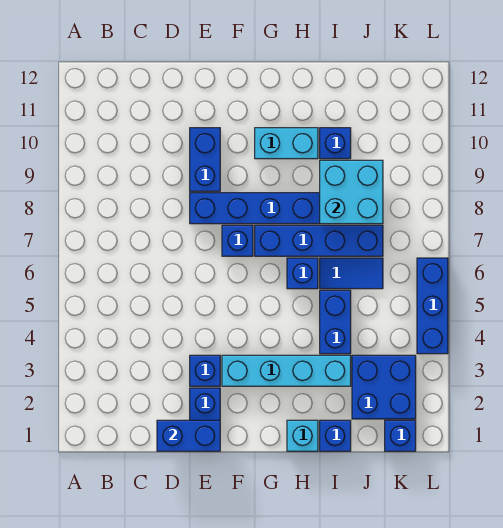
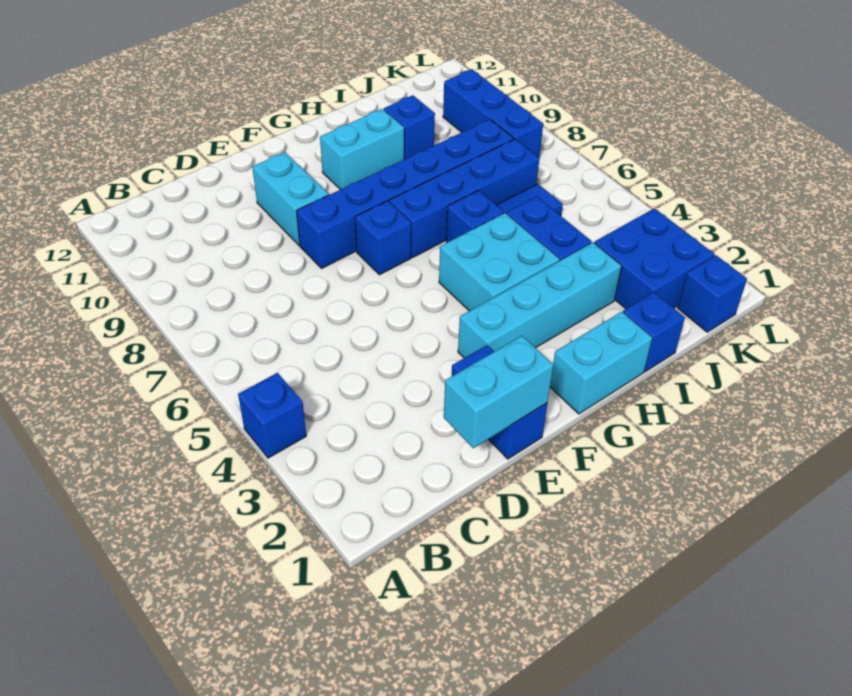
blue 1x2 brick [157,420,220,451] -> cyan 1x2 brick [444,336,553,448]
blue 1x1 brick [190,355,220,386] -> blue 1x1 brick moved to [238,373,306,458]
blue 1x2 brick [190,128,220,191] -> cyan 1x2 brick [252,152,329,245]
cyan 1x1 brick [287,420,318,451] -> cyan 1x2 brick [550,312,652,414]
cyan 2x2 brick [320,160,383,224] -> cyan 2x2 brick moved to [439,213,560,311]
blue 1x3 brick [417,258,448,354] -> blue 1x3 brick moved to [443,69,543,157]

